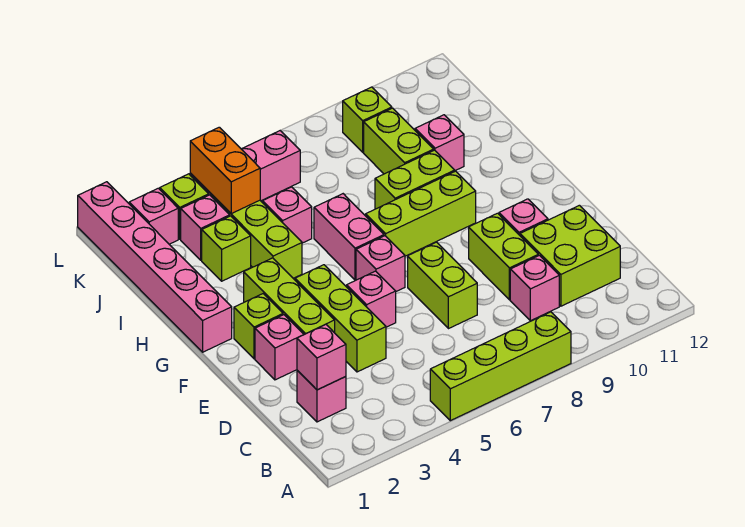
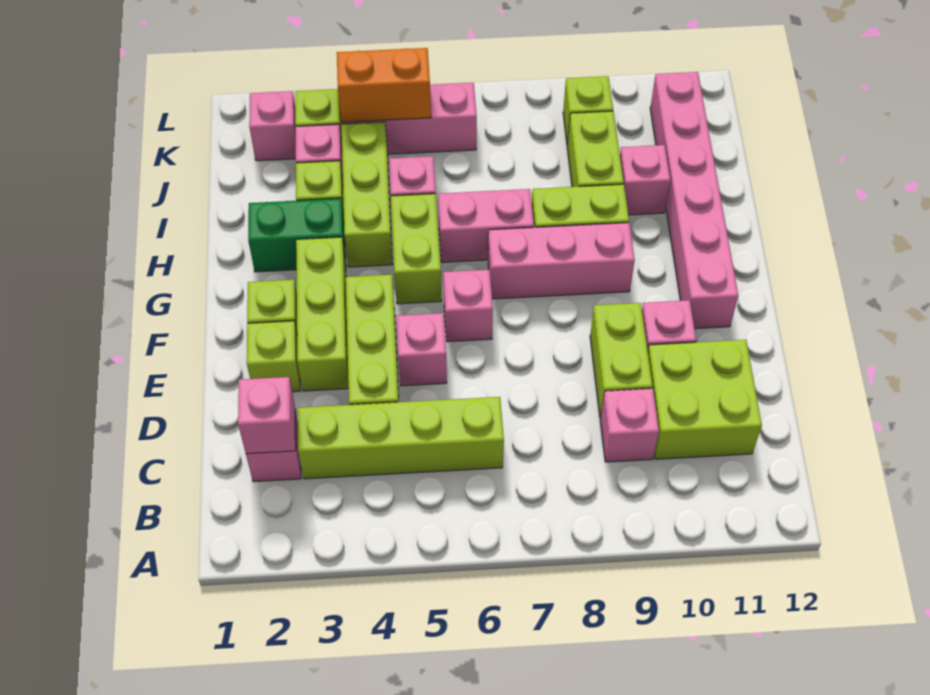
lime 1x4 brick [430,312,571,421] -> lime 1x4 brick moved to [298,397,504,479]
lime 1x2 brick [408,242,477,329] -> lime 1x2 brick moved to [391,194,442,304]
pink 1x1 brick [255,315,304,380] -> lime 1x1 brick [247,321,300,392]
pink 1x6 brick [78,182,232,352] -> pink 1x6 brick moved to [650,72,738,329]
pink 1x2 brick [314,194,384,280] -> pink 1x2 brick turned to [438,189,534,262]
lime 1x3 brick [365,171,476,256] -> pink 1x3 brick [488,223,635,299]
none -> green 1x2 brick [248,198,346,272]
orange 1x2 brick [190,127,260,214] -> orange 1x2 brick turned to [337,48,431,122]

